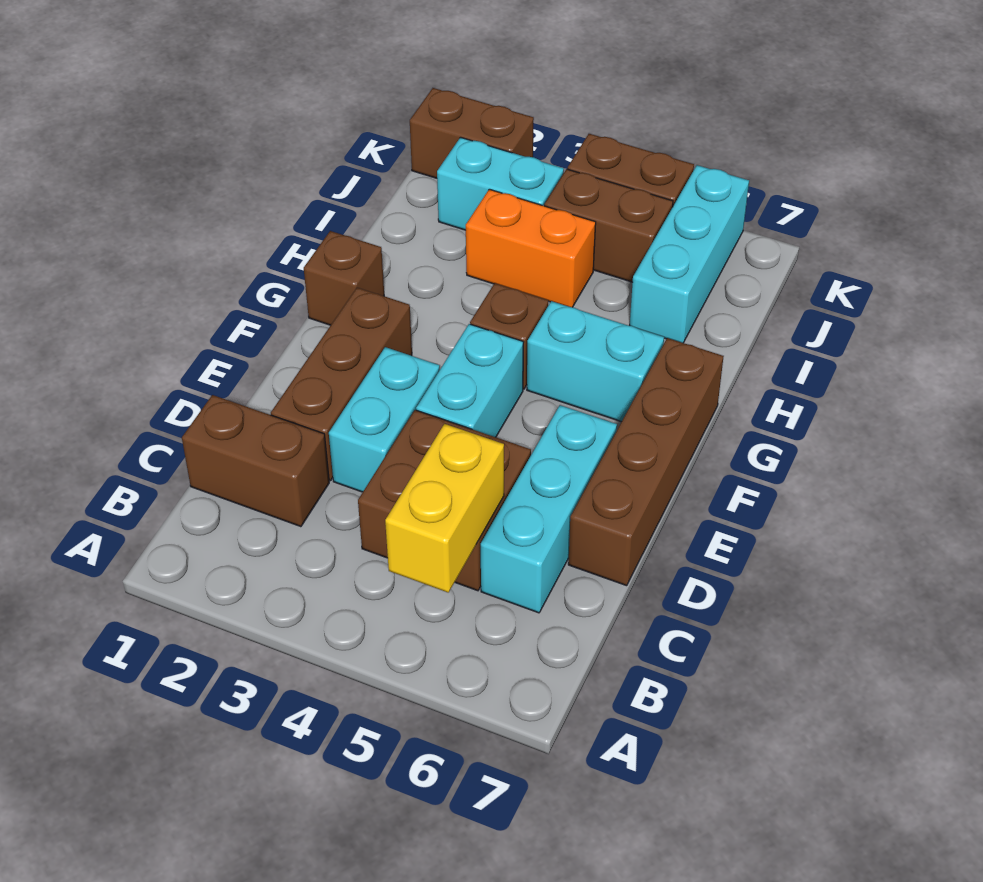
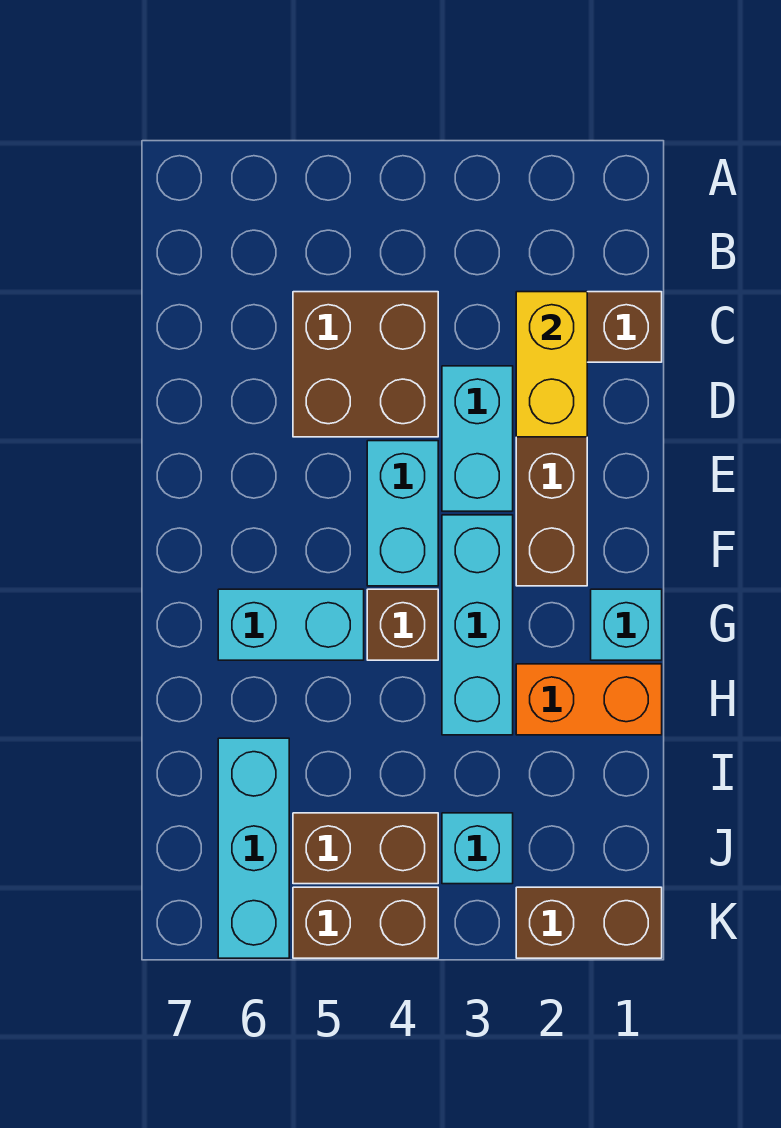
yellow 1x2 brick [385,424,504,592] -> yellow 1x2 brick moved to [516,292,587,437]
cyan 1x3 brick [481,405,617,613] -> cyan 1x3 brick moved to [442,515,513,735]
brown 1x4 brick [568,338,724,586] -> none
brown 1x1 brick [304,231,384,325] -> cyan 1x1 brick [591,589,662,660]
orange 1x2 brick [466,189,596,307] -> orange 1x2 brick moved to [516,664,662,735]
cyan 1x2 brick [437,137,564,230] -> cyan 1x1 brick [442,813,513,884]

